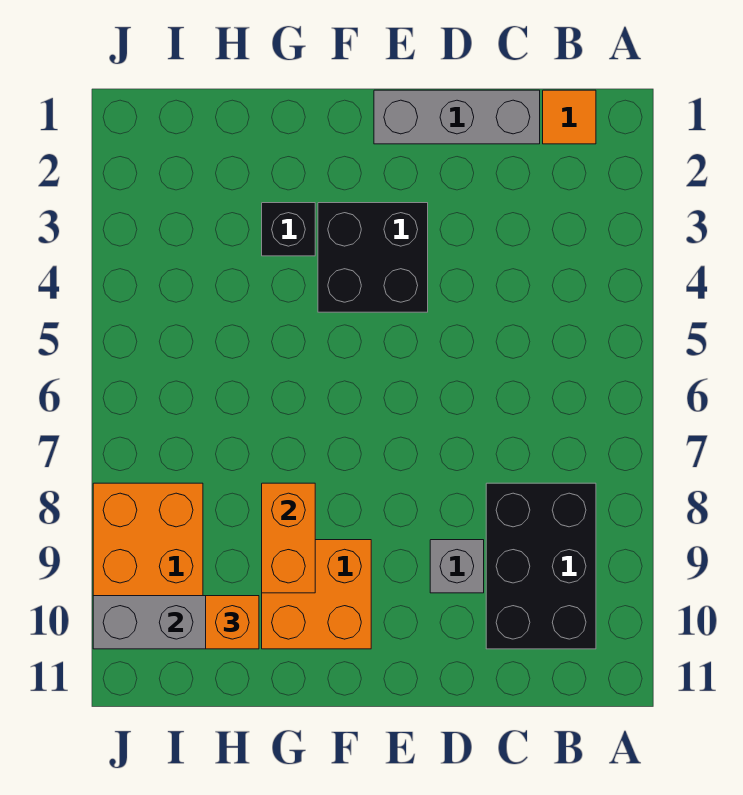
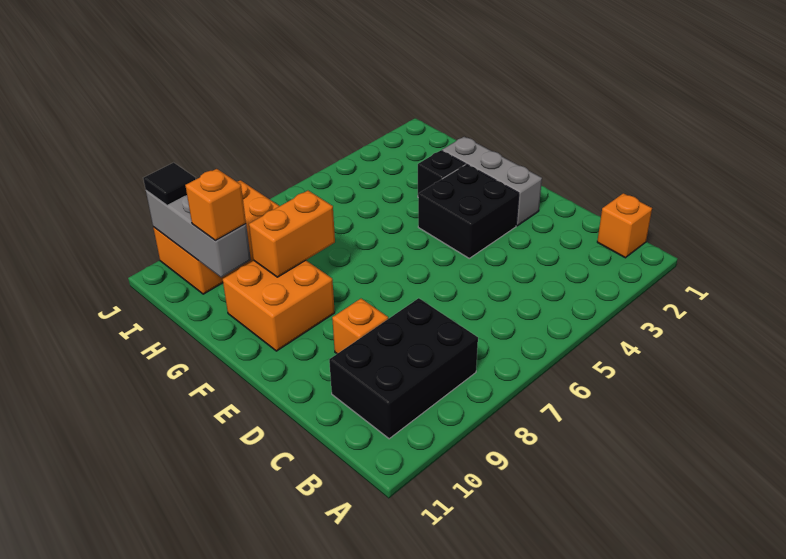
orange 1x1 tile [543,90,596,144] -> orange 1x1 brick [597,193,652,258]
grey 1x3 brick [374,90,540,144] -> grey 1x3 brick moved to [442,137,542,226]
grey 1x1 brick [430,540,484,593] -> orange 1x1 brick [332,299,388,354]
none -> black 1x1 tile [143,163,196,206]

